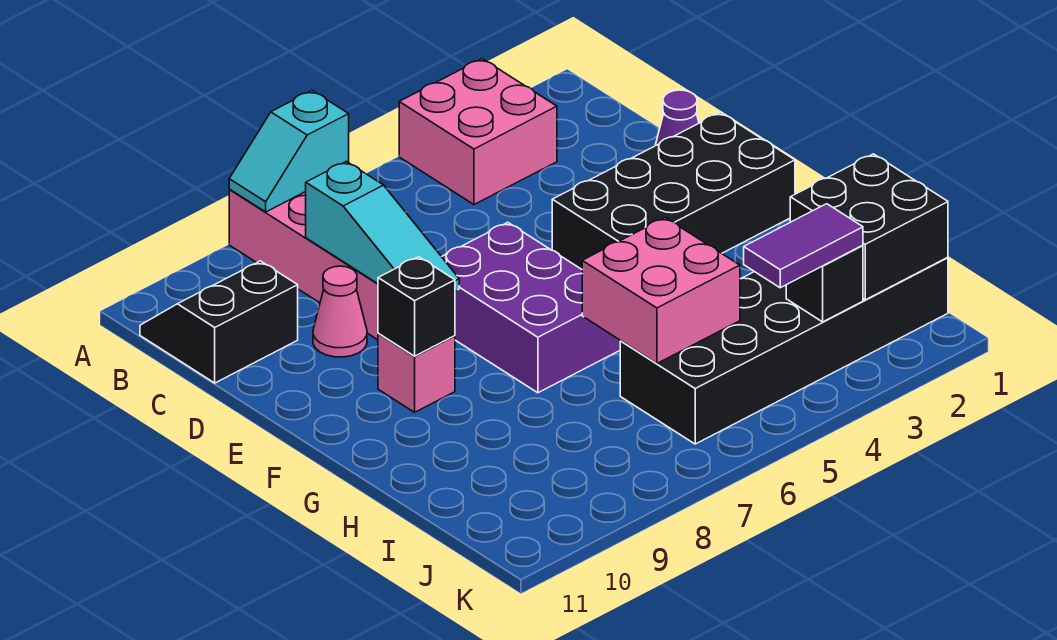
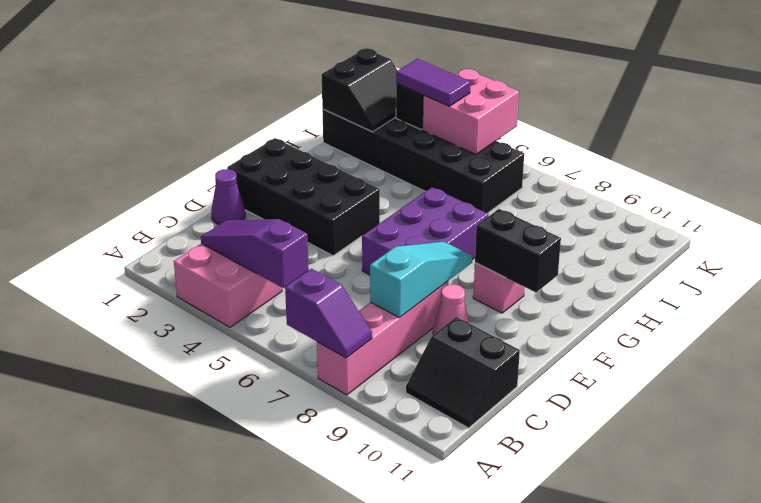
cyan 1x2 slope [229,91,349,212] -> purple 1x2 slope [285,269,372,358]
none -> purple 1x3 slope [201,219,309,288]
black 1x1 brick [378,257,455,356] -> black 1x2 brick [475,209,561,292]
pink 2x2 brick [582,218,740,363] -> pink 2x2 brick moved to [423,69,519,154]
black 2x2 brick [790,154,948,300] -> black 2x2 slope [322,48,398,132]

